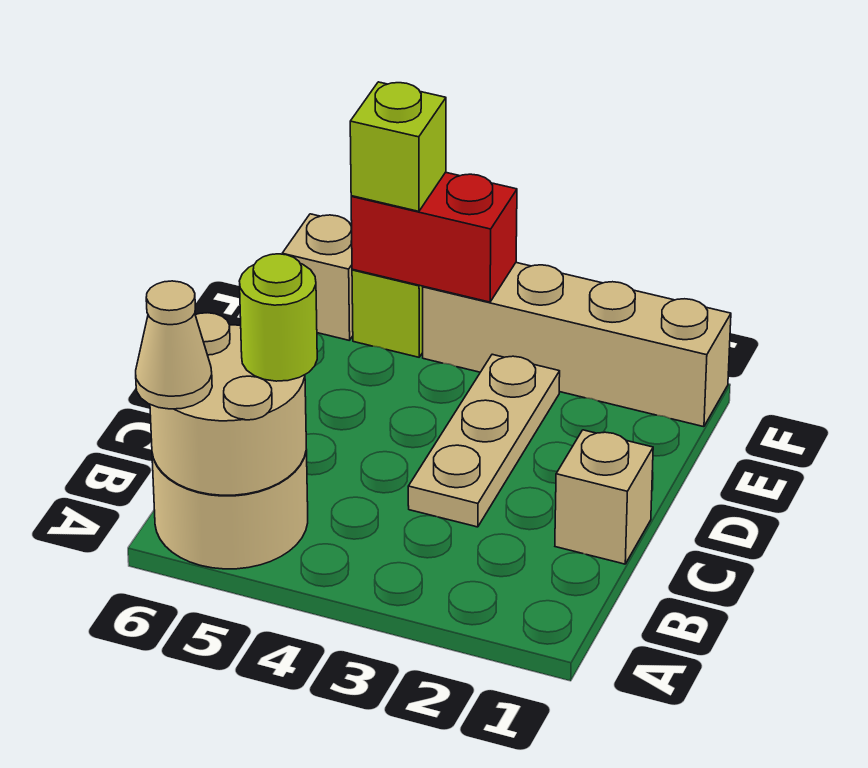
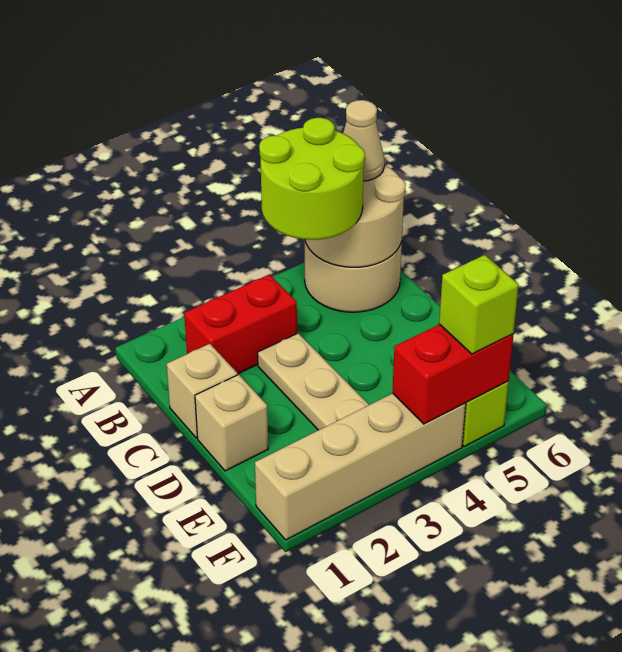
none -> red 1x2 brick [184,274,297,374]
lime 1x1 round brick [240,254,317,381] -> lime 2x2 round brick [259,118,365,240]
tan 1x1 brick [282,214,353,341] -> tan 1x1 brick moved to [195,375,268,471]

